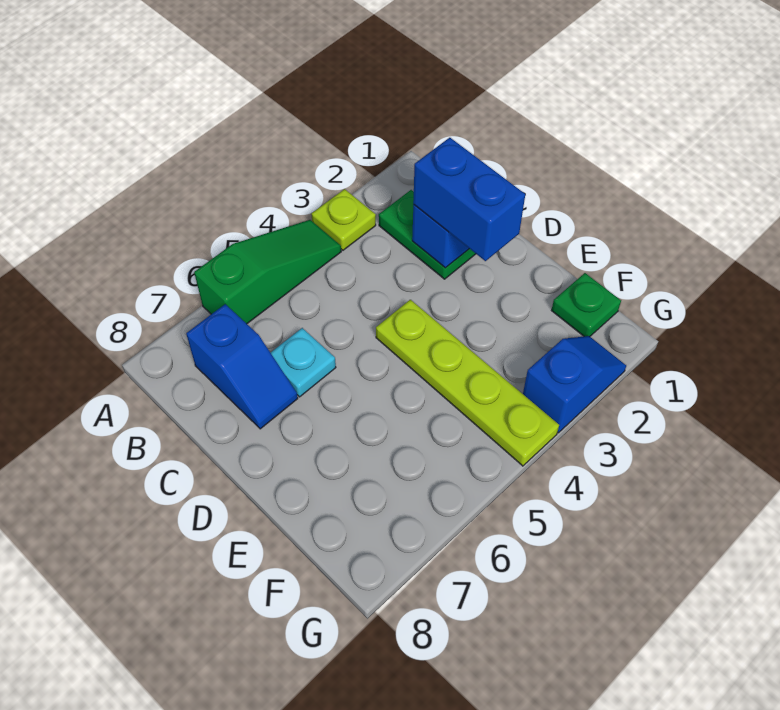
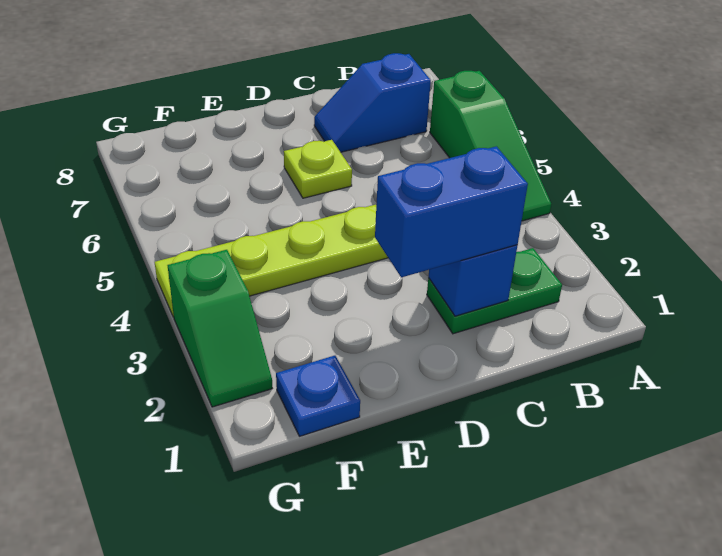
lime 1x1 plate [312,189,376,250] -> lime 1x1 plate moved to [284,140,352,198]
cyan 1x1 plate [271,328,336,397] -> none
green 1x1 plate [552,273,621,336] -> blue 1x1 plate [276,356,360,436]
blue 1x2 slope [523,336,626,433] -> green 1x2 slope [167,250,272,407]

